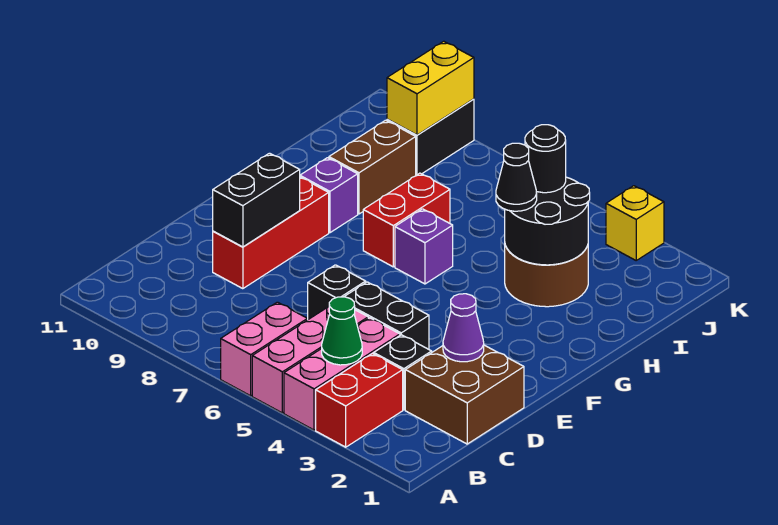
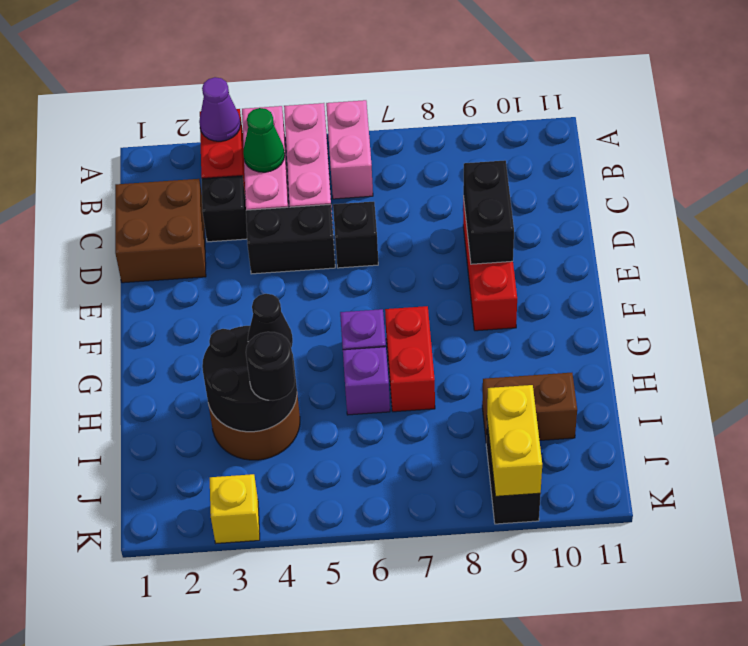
purple 1x1 cone [443,294,484,362] -> purple 1x1 cone moved to [199,77,240,141]
purple 1x1 brick [300,158,358,233] -> purple 1x1 brick moved to [343,347,390,415]
brown 1x2 brick [329,120,416,214] -> brown 1x2 brick turned to [482,373,577,443]

